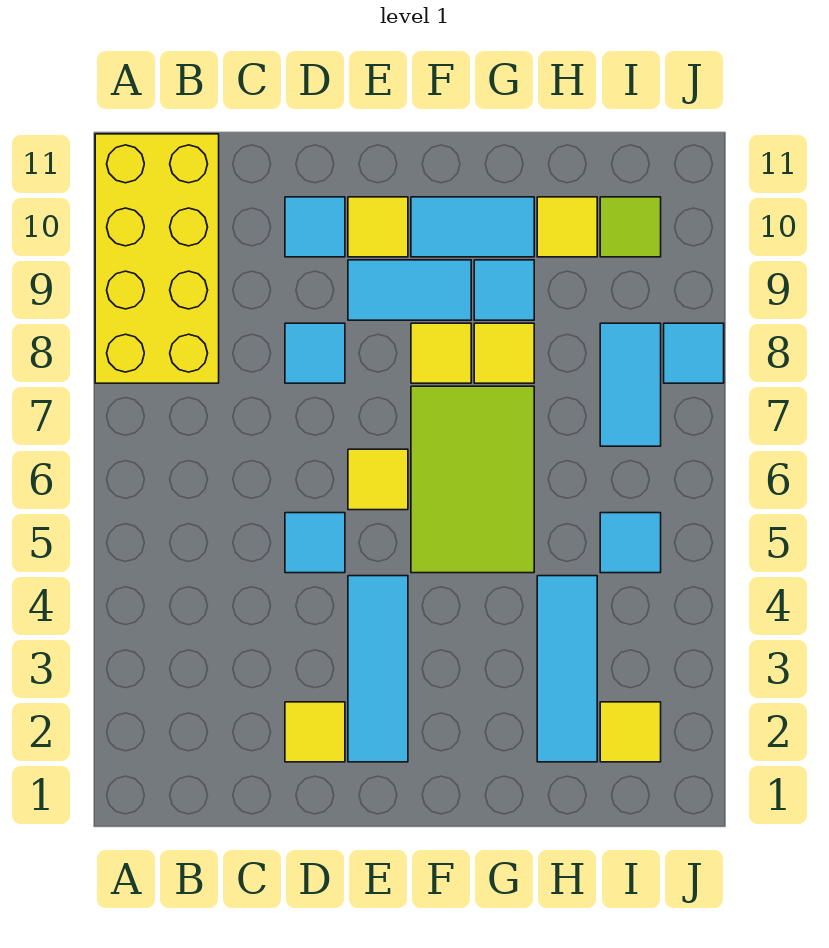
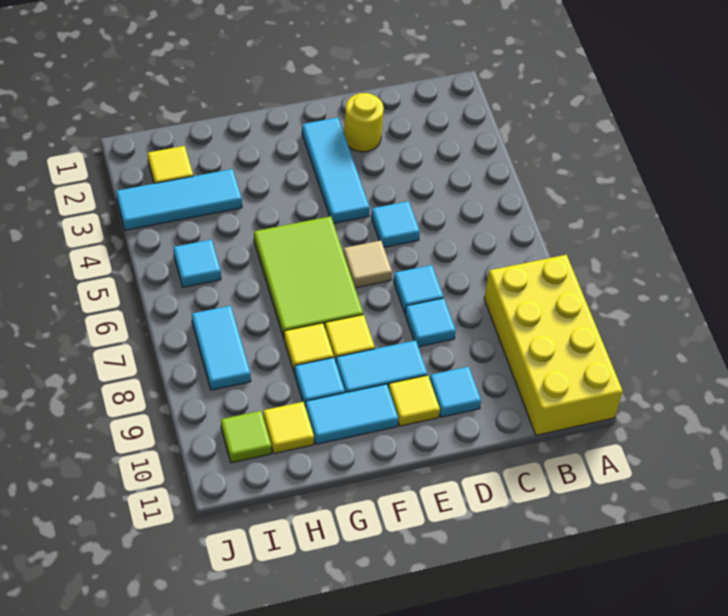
yellow 1x1 tile [285,702,345,762] -> yellow 1x1 round brick [344,93,384,152]
yellow 1x1 tile [348,449,408,510] -> tan 1x1 tile [343,241,392,288]
cyan 1x3 tile [537,576,597,762] -> cyan 1x3 tile turned to [116,169,242,230]
cyan 1x1 tile [664,323,724,383] -> cyan 1x1 tile moved to [394,265,444,313]

